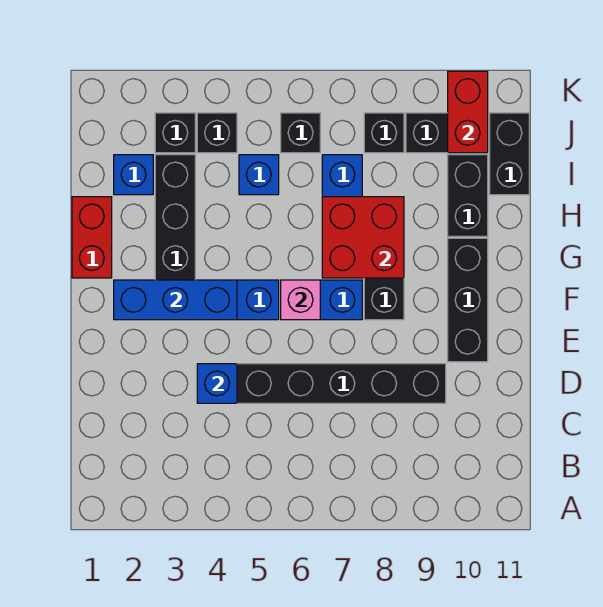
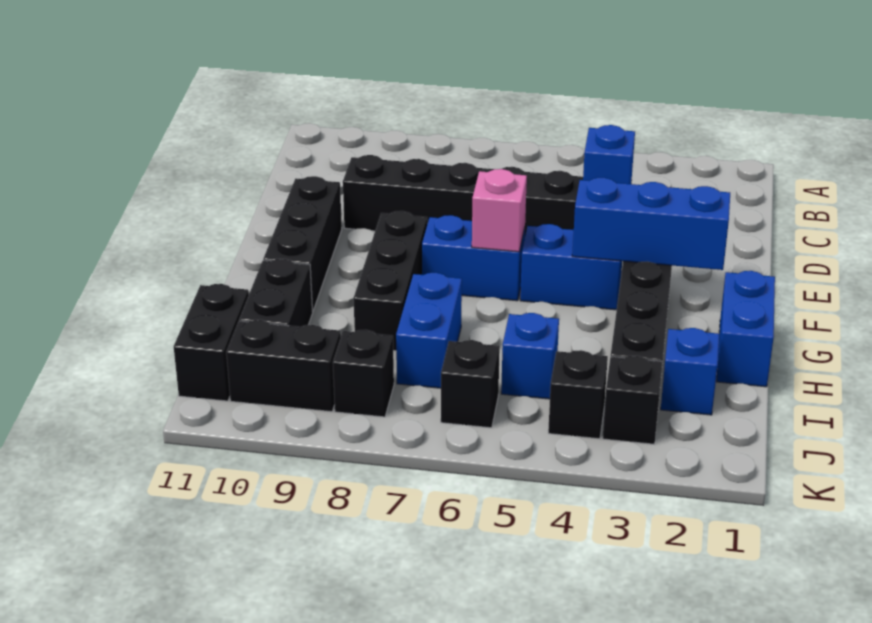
red 1x2 brick [72,197,112,278] -> blue 1x2 brick [716,271,775,387]
red 2x2 brick [322,197,404,278] -> none
red 1x2 brick [448,71,488,153] -> none

